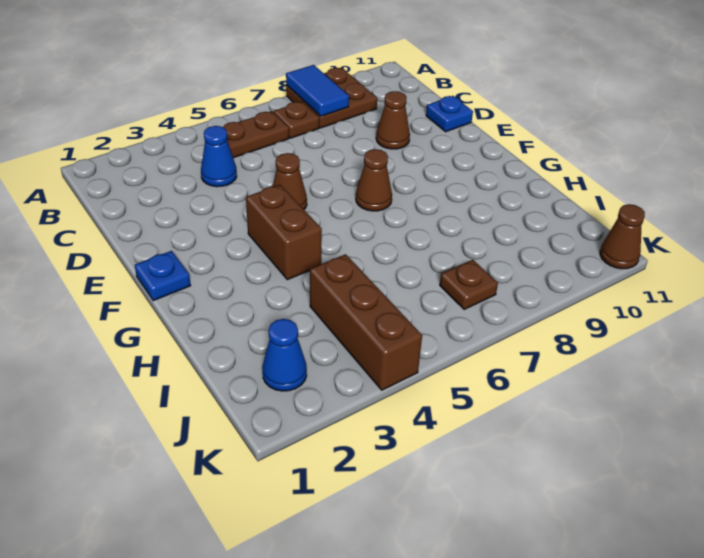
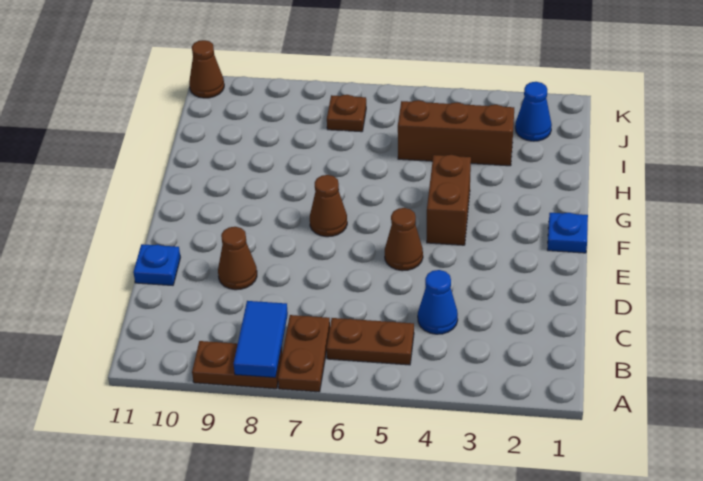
brown 2x2 plate [286,68,377,128] -> brown 1x2 plate [192,341,282,389]
brown 1x1 plate [274,102,319,138] -> brown 1x2 plate [278,315,330,392]
brown 1x3 brick [310,254,422,390] -> brown 1x3 brick turned to [398,100,514,166]

